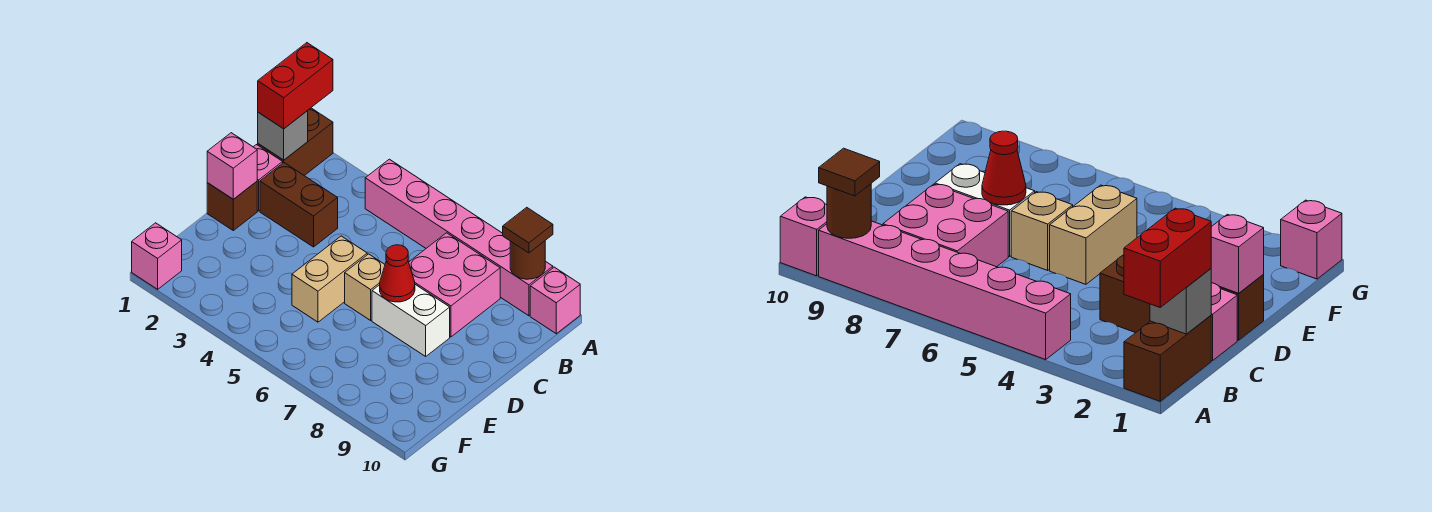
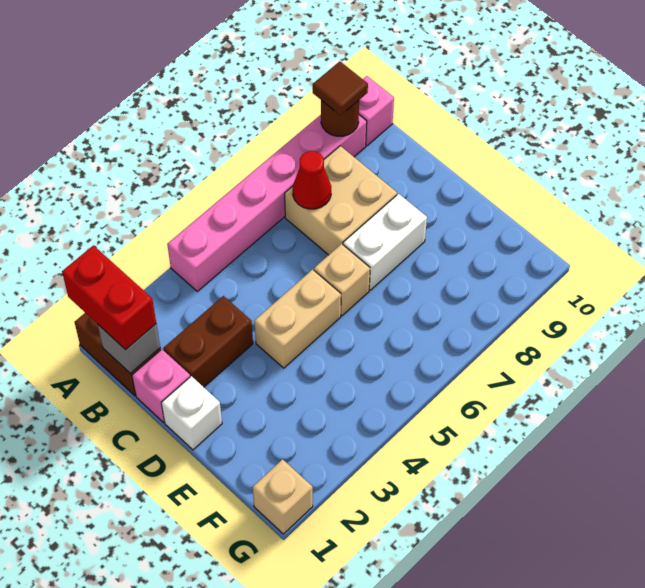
pink 2x2 brick [409,233,500,337] -> tan 2x2 brick [285,146,397,255]
brown 1x1 brick [207,182,257,230] -> white 1x1 brick [162,376,222,450]
pink 1x1 brick [207,133,257,199] -> none
tan 1x2 brick [292,236,367,322] -> tan 1x2 brick turned to [254,270,341,368]
red 1x1 cone [380,245,415,302] -> red 1x1 cone moved to [293,151,331,209]
pink 1x1 brick [132,223,182,289] -> tan 1x1 brick [253,459,313,534]

